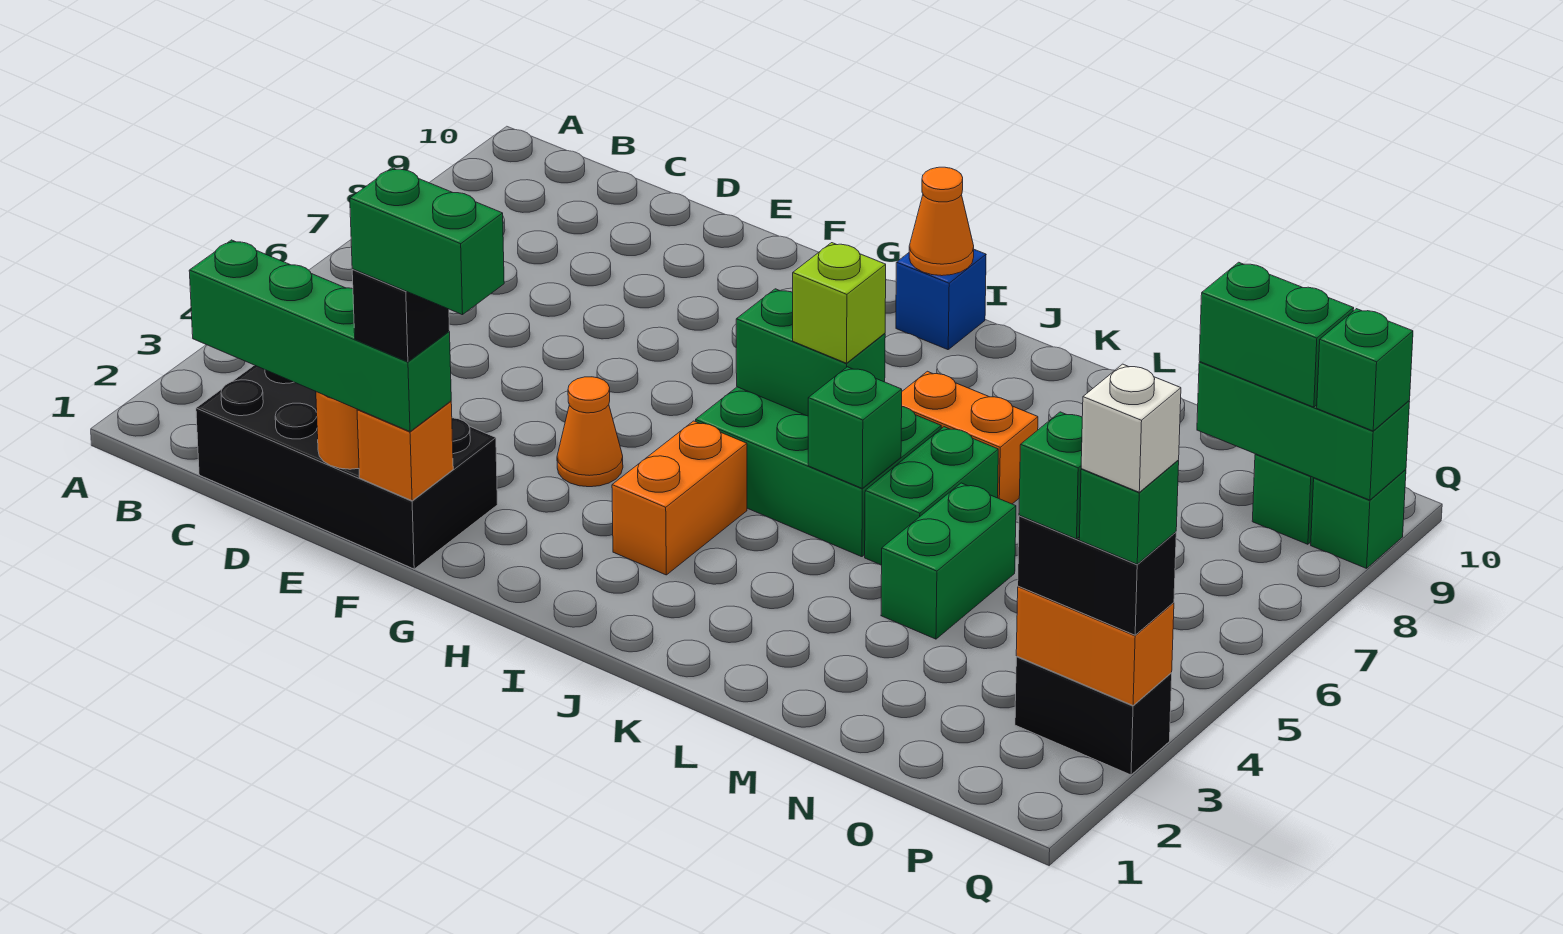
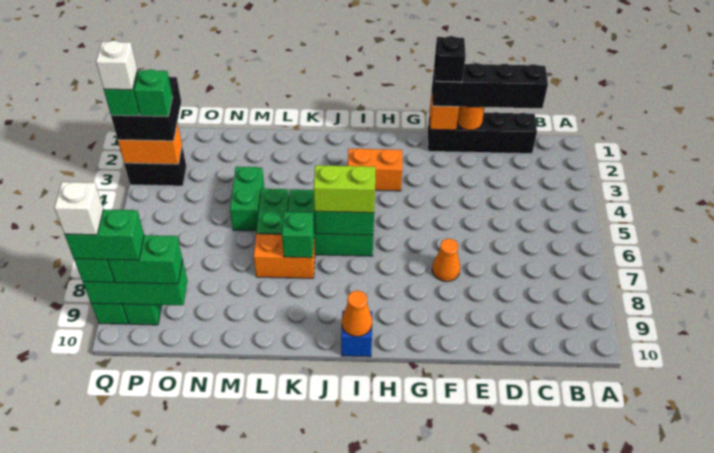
black 2x4 brick [196,365,498,569] -> black 1x4 brick [427,112,537,154]
green 1x4 brick [189,240,451,432] -> black 1x4 brick [432,63,548,108]
green 1x2 brick [350,168,504,315] -> green 1x2 brick moved to [65,209,144,260]
orange 1x1 cone [557,377,623,487] -> orange 1x1 cone moved to [432,239,460,282]
orange 1x2 brick [612,421,747,575] -> orange 1x2 brick turned to [348,149,402,191]
lime 1x1 brick [793,243,886,363] -> lime 1x2 brick [314,165,375,213]
green 1x1 brick [808,367,902,488] -> green 1x1 brick moved to [282,212,314,258]
black 1x2 brick [1018,516,1176,635] -> black 2x2 brick [111,77,181,141]
none -> white 1x1 brick [54,182,103,235]

